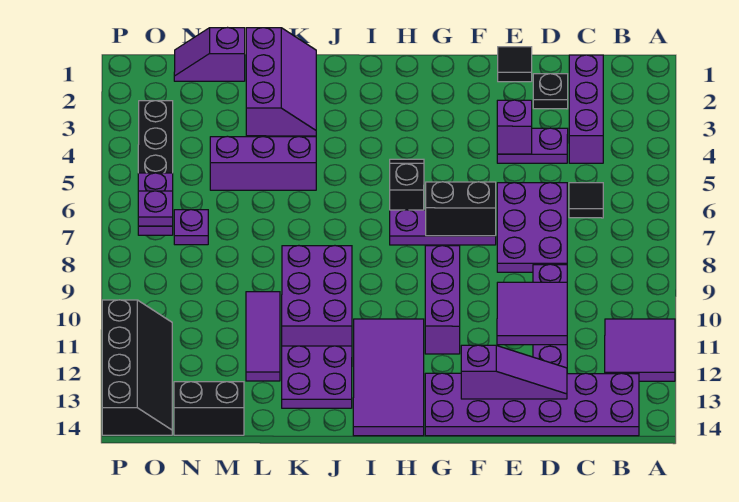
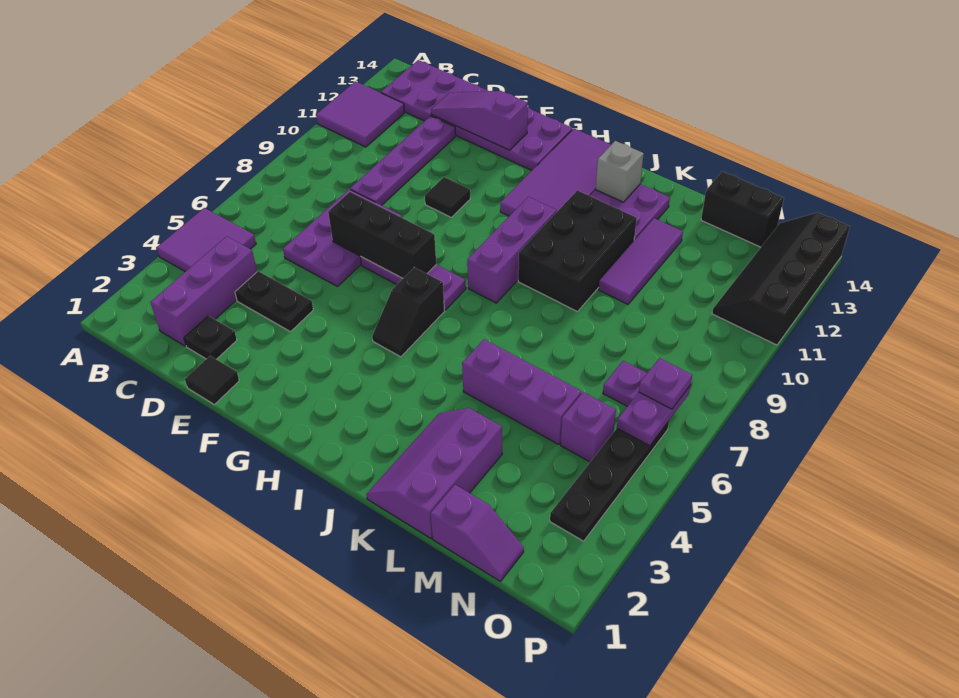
black 1x1 tile [569,183,603,218] -> black 1x1 tile moved to [425,177,470,217]
purple 1x2 plate [497,128,568,163] -> black 1x2 plate [235,271,313,332]
purple 2x2 tile [497,282,567,345] -> purple 2x2 tile moved to [157,208,256,272]
purple 1x1 brick [497,100,532,154] -> purple 1x1 brick moved to [561,392,616,462]
black 1x2 brick [426,182,496,236] -> black 1x3 brick [328,192,436,278]
purple 1x3 brick [425,246,460,354] -> purple 1x3 brick moved to [467,197,557,303]
purple 2x3 brick [282,246,352,346] -> black 2x3 brick [518,190,637,312]
none -> grey 1x1 brick [596,141,644,202]

